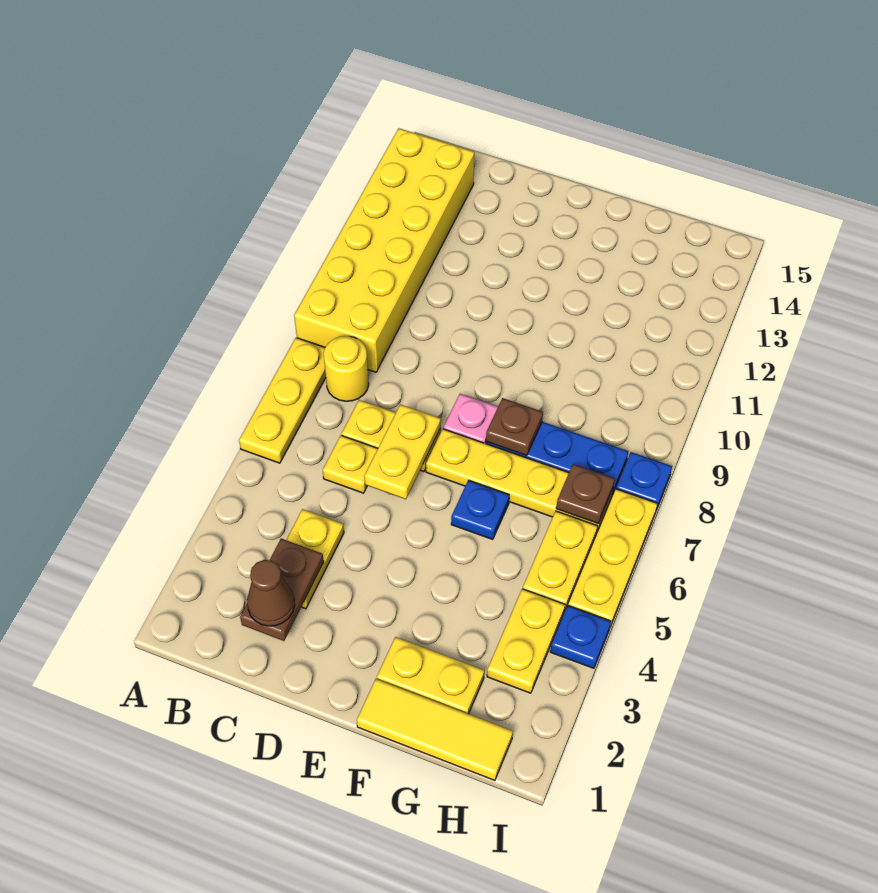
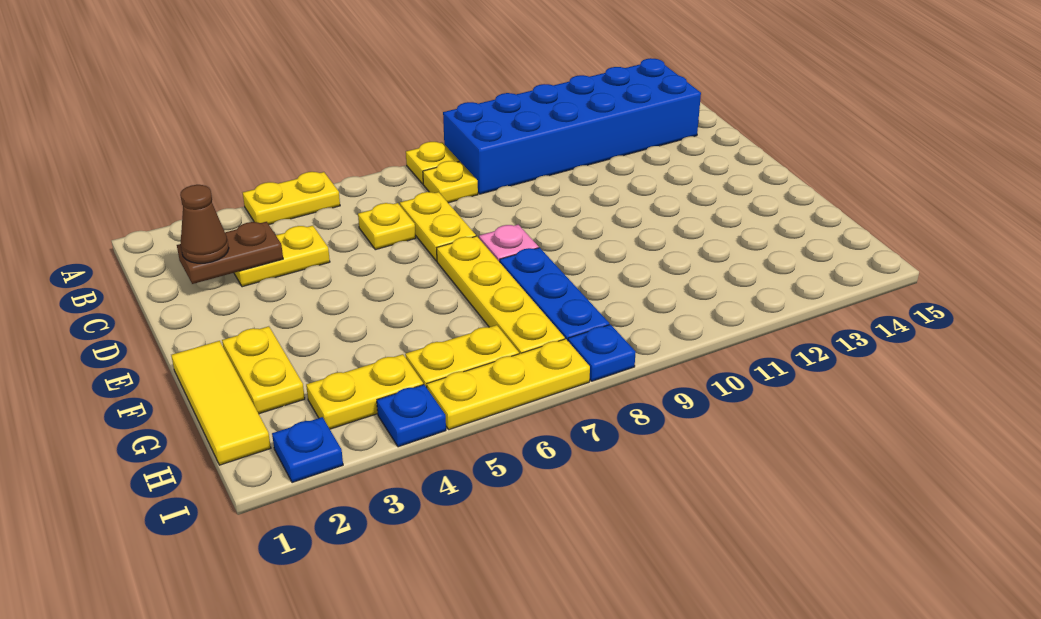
yellow 1x3 plate [239,338,326,463] -> yellow 1x1 plate [406,142,459,184]
yellow 2x6 brick [294,128,474,372] -> blue 2x6 brick [443,58,701,194]
yellow 1x1 round brick [324,336,369,401] -> yellow 1x1 plate [423,161,478,203]
yellow 1x2 plate [364,404,441,499] -> yellow 1x2 plate moved to [243,172,340,224]
blue 1x1 plate [451,480,509,539] -> blue 1x1 plate moved to [272,417,343,483]
brown 1x1 plate [486,398,543,456] -> none
brown 1x1 plate [556,464,615,524] -> none

